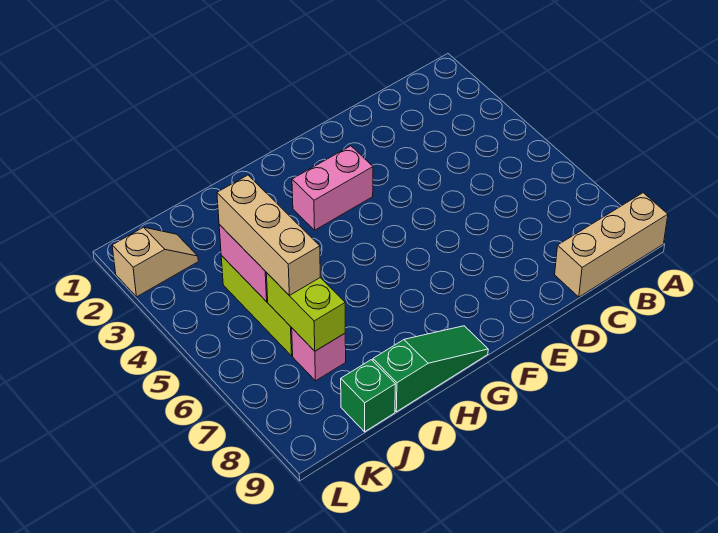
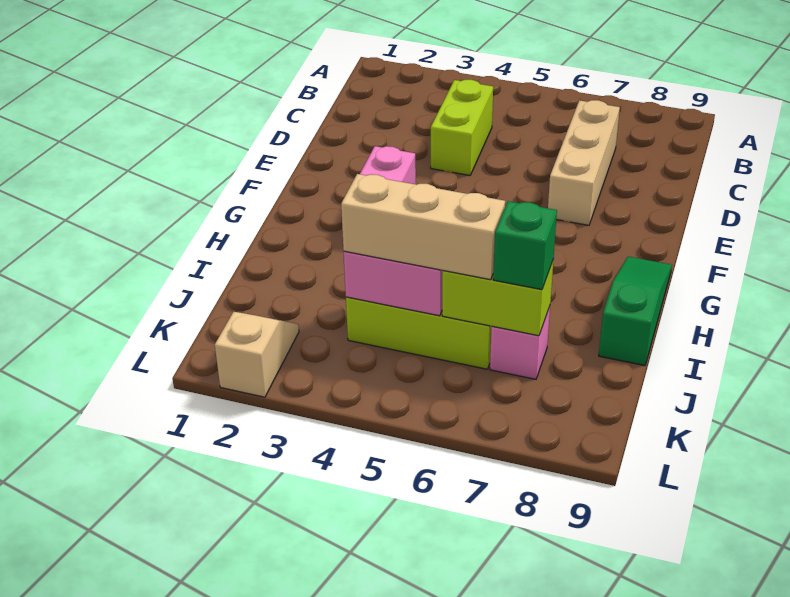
tan 1x3 brick [555,193,668,297] -> tan 1x3 brick moved to [548,100,620,225]
none -> lime 1x2 brick [431,80,493,175]
green 1x1 brick [341,360,395,432] -> green 1x1 brick moved to [493,201,557,290]

